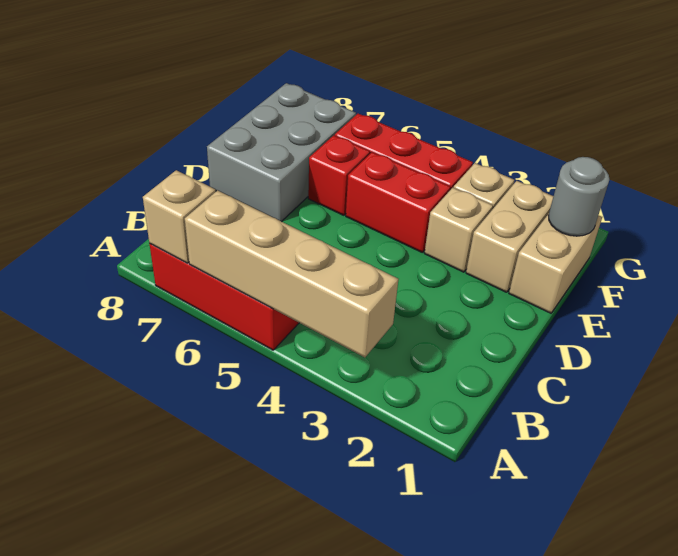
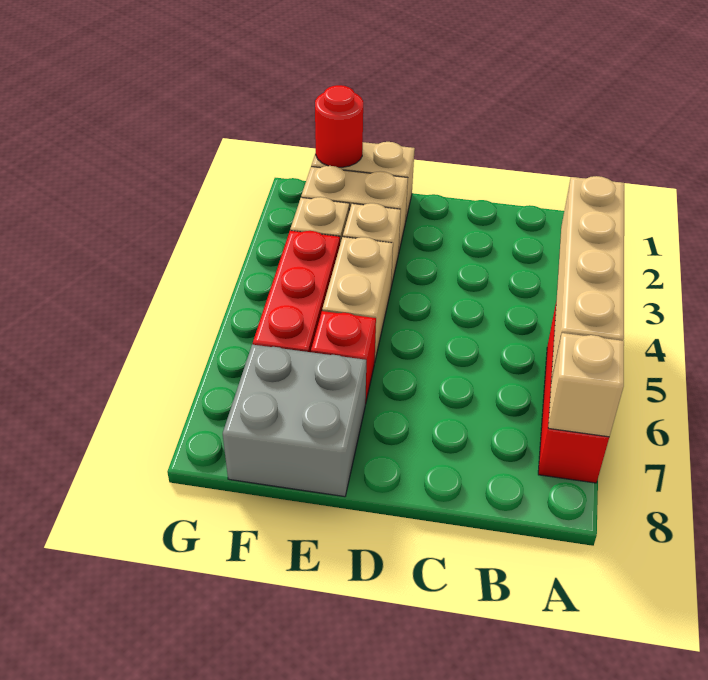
grey 2x3 brick [207,83,356,222] -> grey 2x2 brick [223,344,366,497]
red 1x2 brick [346,152,451,252] -> tan 1x2 brick [322,237,393,363]
grey 1x1 round brick [548,157,609,236] -> red 1x1 round brick [315,85,363,167]

